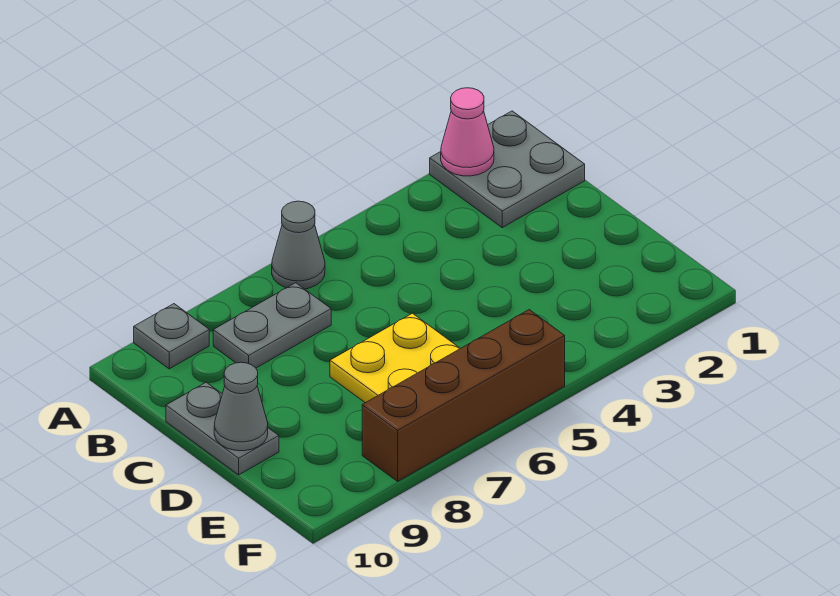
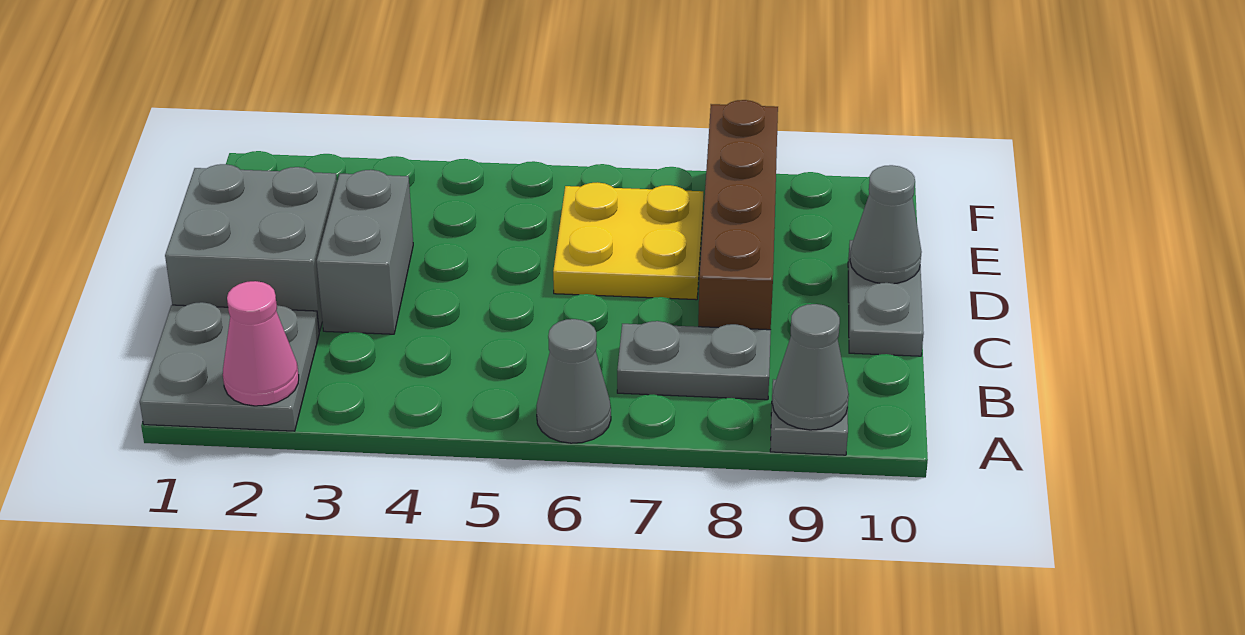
none -> grey 1x1 cone [772,304,849,430]
none -> grey 2x2 brick [165,164,337,331]
none -> grey 1x2 brick [317,170,413,334]
brown 1x4 brick [362,310,565,481] -> brown 1x4 brick turned to [698,100,778,330]

